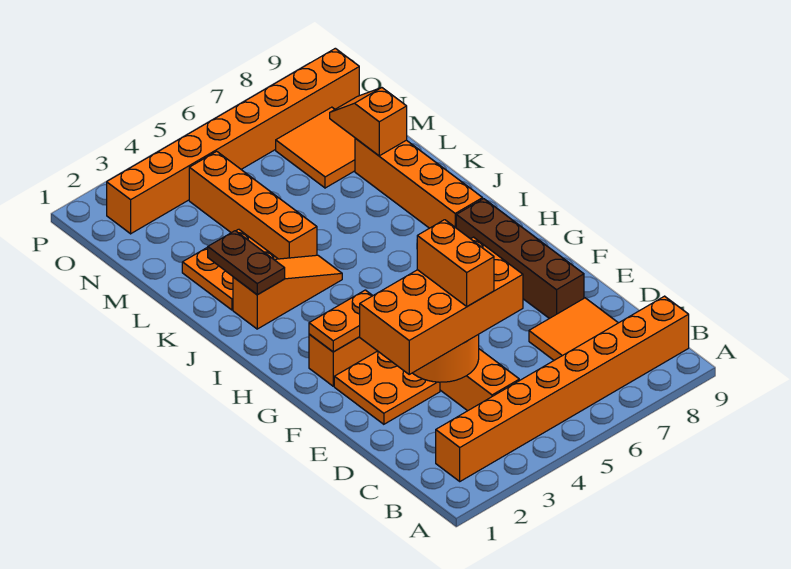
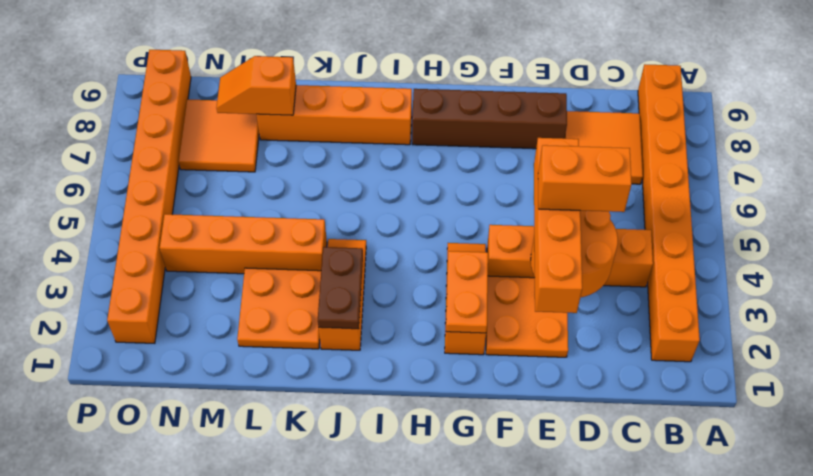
orange 2x4 brick [360,237,523,374] -> orange 1x4 brick [534,138,582,313]
brown 1x2 plate [208,231,285,295] -> brown 1x2 plate turned to [318,247,363,329]

